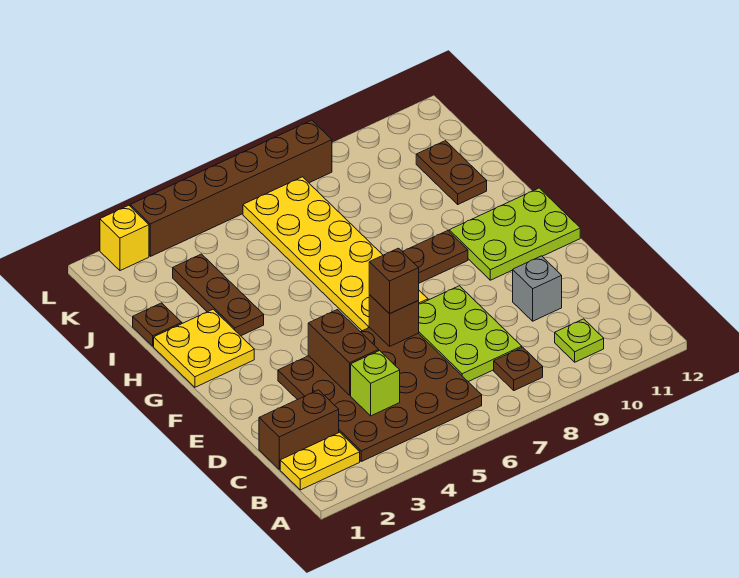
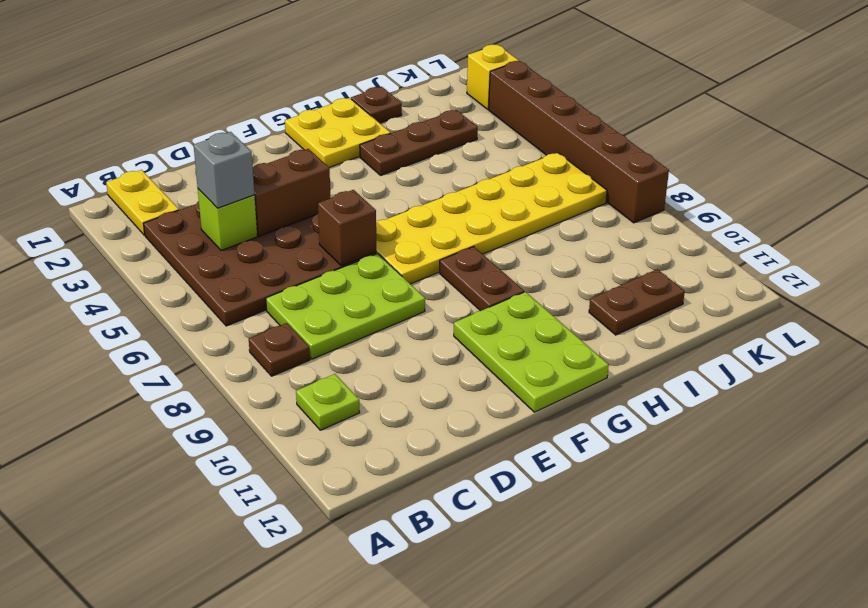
brown 1x2 brick [259,390,339,469] -> none
grey 1x1 brick [513,256,562,321] -> grey 1x1 brick moved to [194,132,254,208]
brown 1x1 brick [369,248,419,314] -> none

